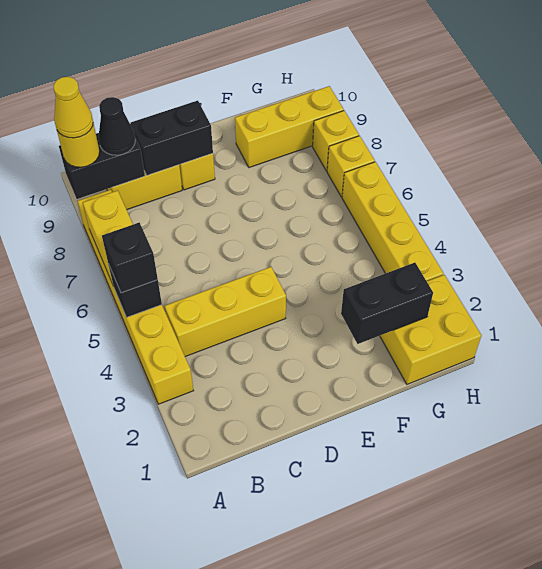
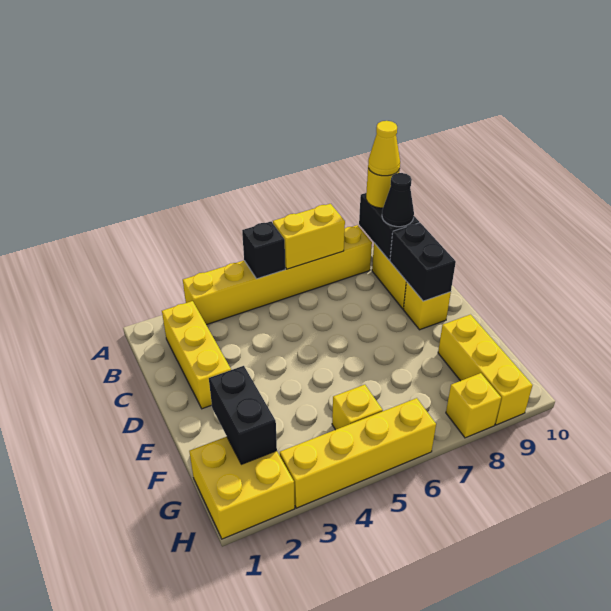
black 1x1 brick [102,223,158,293] -> none
yellow 1x3 brick [165,267,286,356] -> yellow 1x3 brick moved to [162,301,231,409]
yellow 1x1 brick [327,136,375,197] -> yellow 1x1 brick moved to [332,385,383,430]

